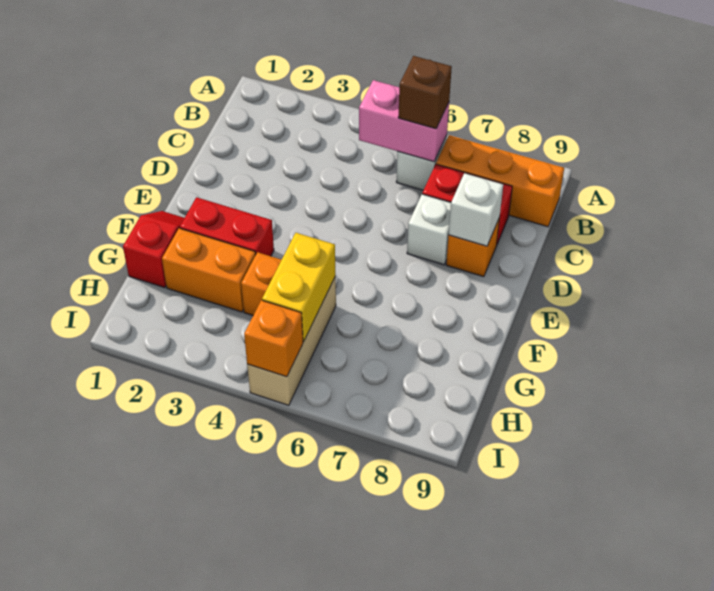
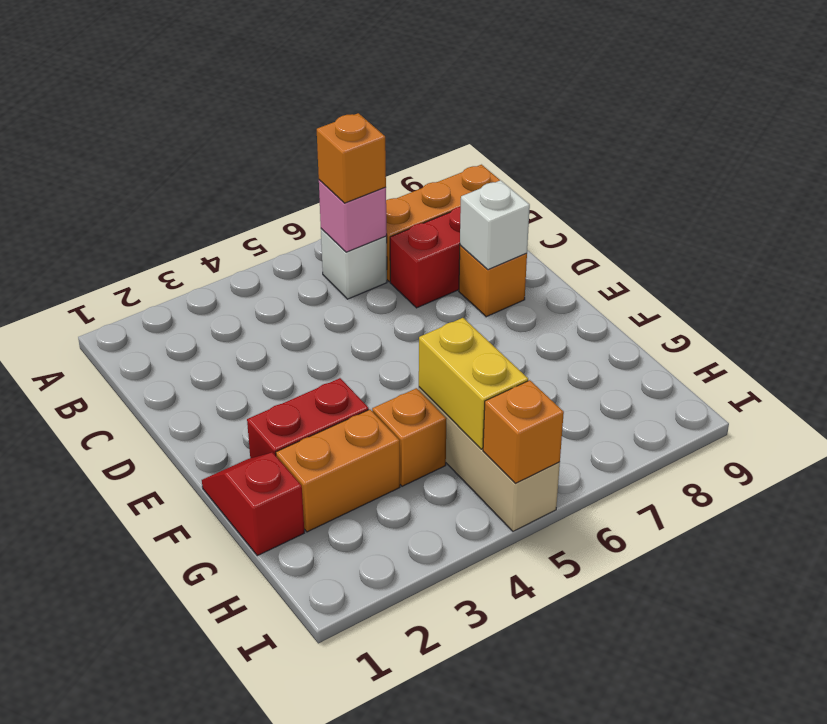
pink 1x2 brick [359,80,449,162] -> pink 1x1 brick [319,180,387,252]
brown 1x1 brick [398,56,452,129] -> orange 1x1 brick [317,113,386,203]
white 1x1 brick [407,194,451,265] -> none

